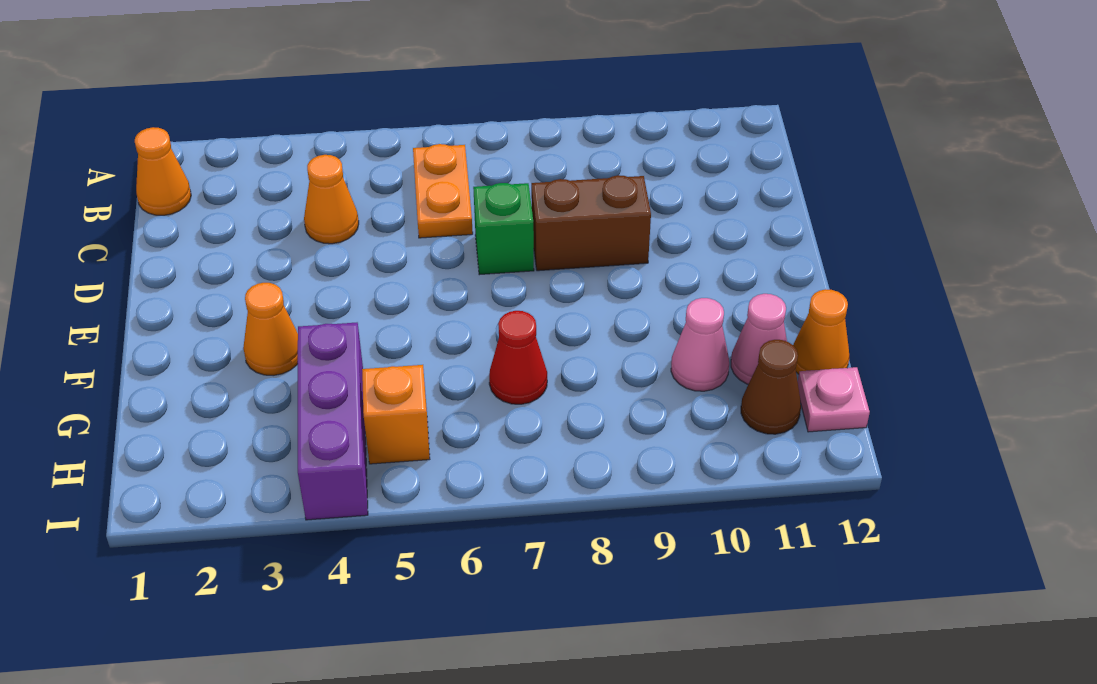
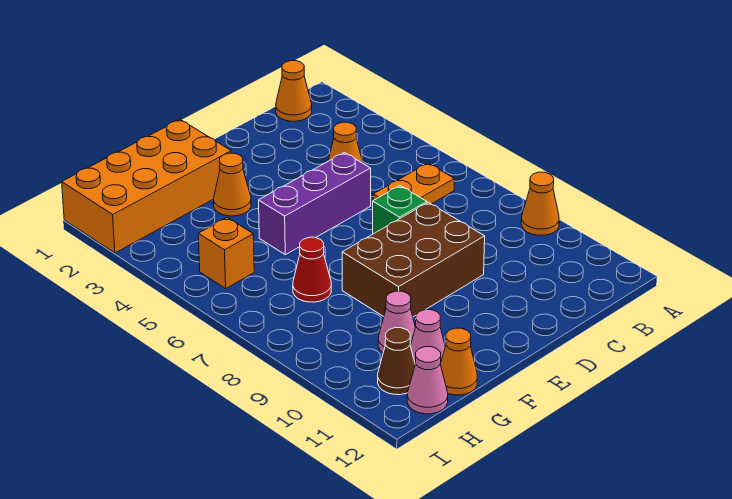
none -> orange 1x1 cone [521,172,559,235]
brown 1x2 brick [531,175,651,271] -> brown 2x3 brick [342,202,485,317]
none -> orange 2x4 brick [62,120,231,253]
purple 1x3 brick [298,323,368,520] -> purple 1x3 brick moved to [259,153,371,255]
pink 1x1 plate [798,367,870,432] -> pink 1x1 cone [407,347,448,414]

